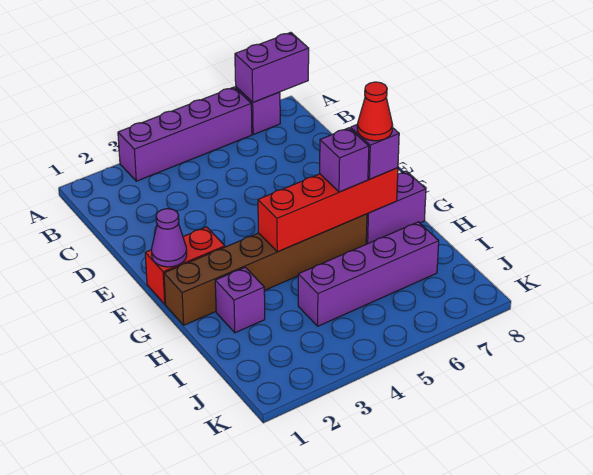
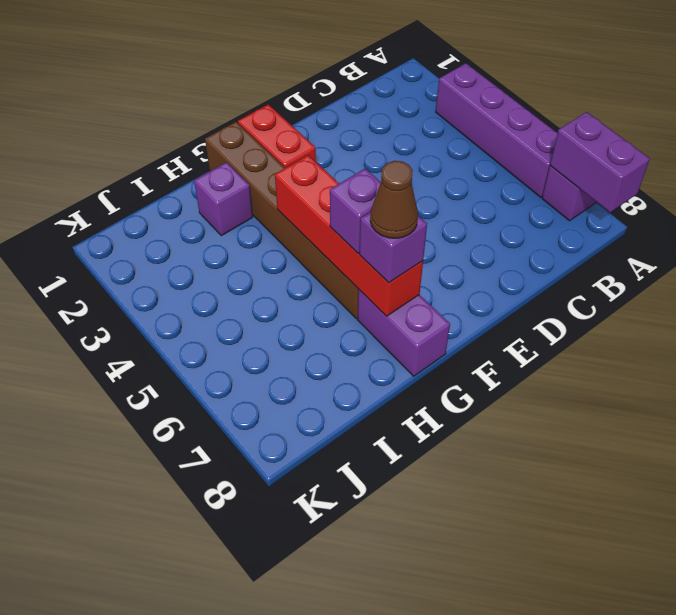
purple 1x1 cone [151,209,187,267] -> none
red 1x1 cone [357,82,393,141] -> brown 1x1 cone [370,161,418,238]
purple 1x4 brick [298,222,439,326] -> none

